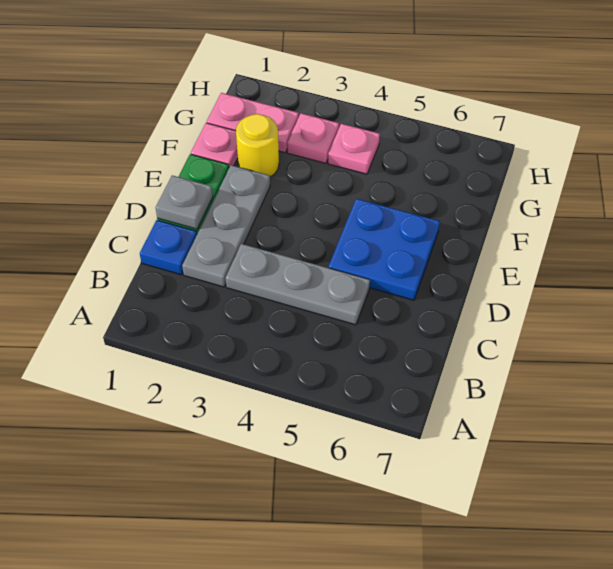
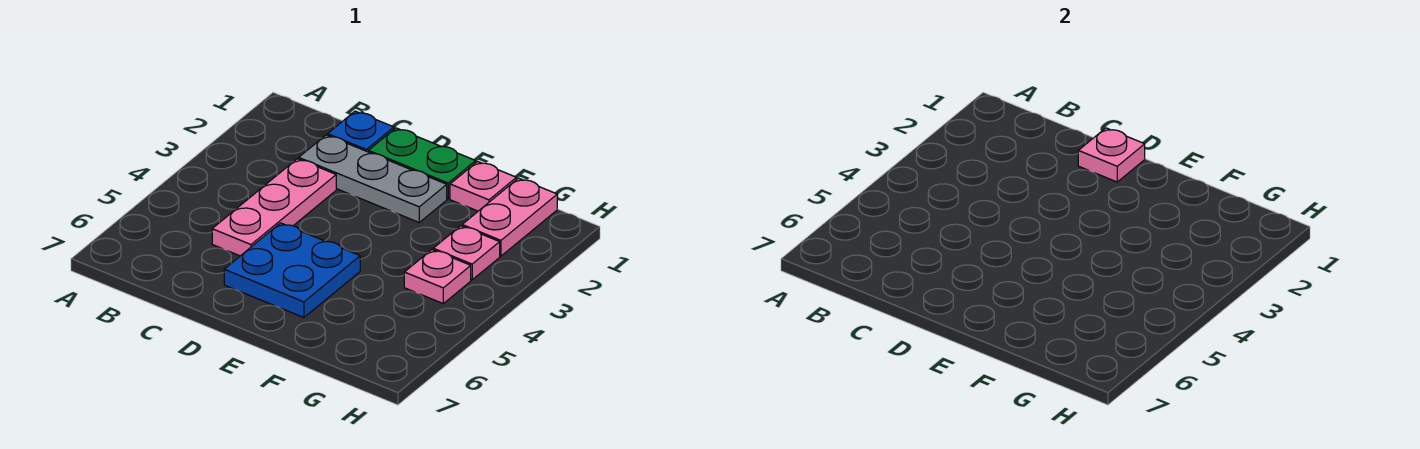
grey 1x3 plate [226,244,370,325] -> pink 1x3 plate [212,159,336,256]
grey 1x1 plate [156,175,213,229] -> pink 1x1 plate [1078,128,1145,182]
yellow 1x1 round brick [236,114,279,177] -> none

